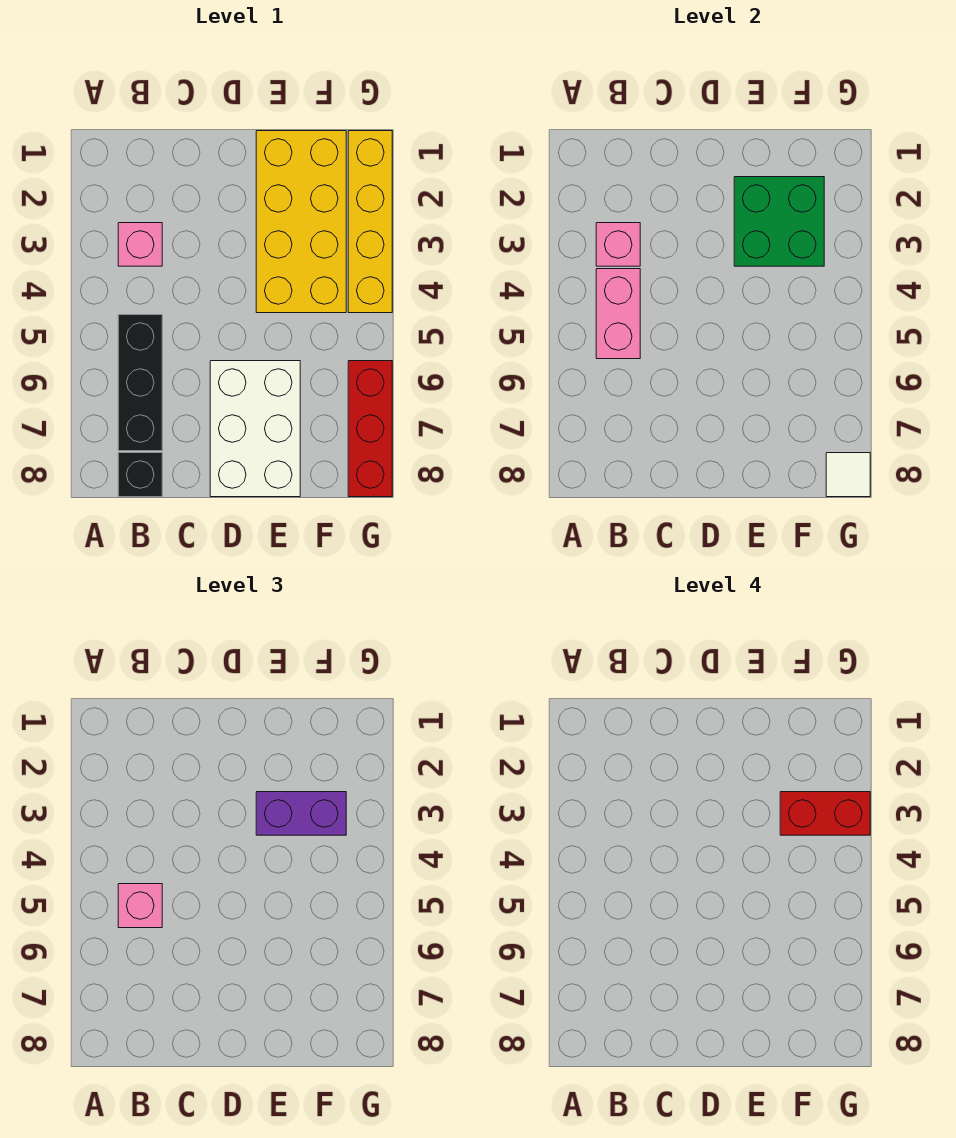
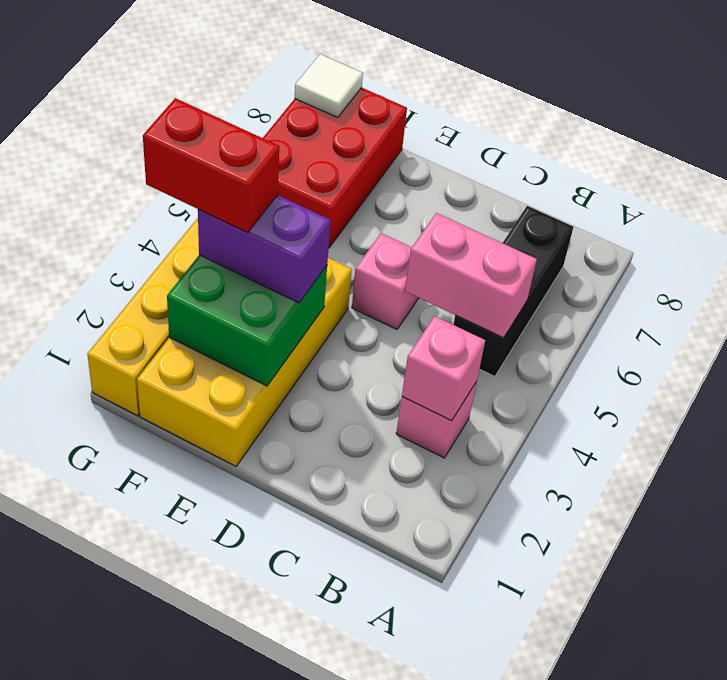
pink 1x2 brick [596,269,640,359] -> pink 1x2 brick turned to [405,213,537,338]
pink 1x1 brick [118,884,162,928] -> pink 1x1 brick moved to [352,233,418,329]
black 1x1 brick [118,453,162,497] -> none
white 2x3 brick [210,361,300,497] -> none
red 1x3 brick [348,361,392,497] -> red 2x3 brick [263,88,407,248]

